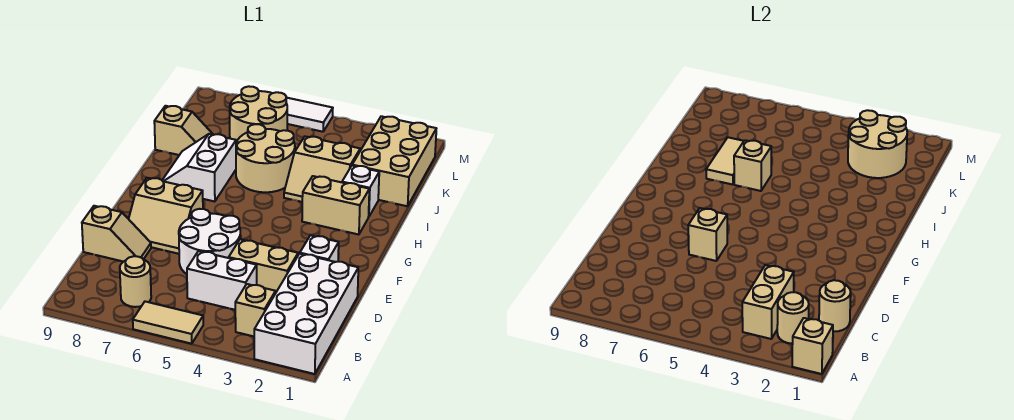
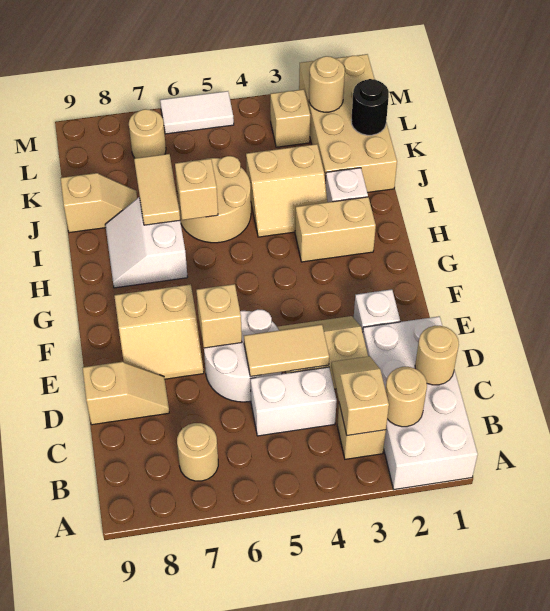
tan 1x1 brick [792,318,833,374] -> tan 1x1 brick moved to [270,89,310,147]
tan 1x2 tile [133,302,203,344] -> tan 1x2 tile moved to [244,324,329,376]
tan 1x2 brick [742,265,794,339] -> tan 1x2 slope [331,356,389,436]
tan 2x3 brick [352,116,436,206] -> tan 2x4 brick [299,54,397,193]
none -> black 1x1 round brick [351,79,389,135]
tan 2x2 round brick [848,110,907,178] -> tan 1x1 round brick [309,56,345,112]
tan 2x2 round brick [230,86,287,142] -> tan 1x1 round brick [129,109,166,158]

